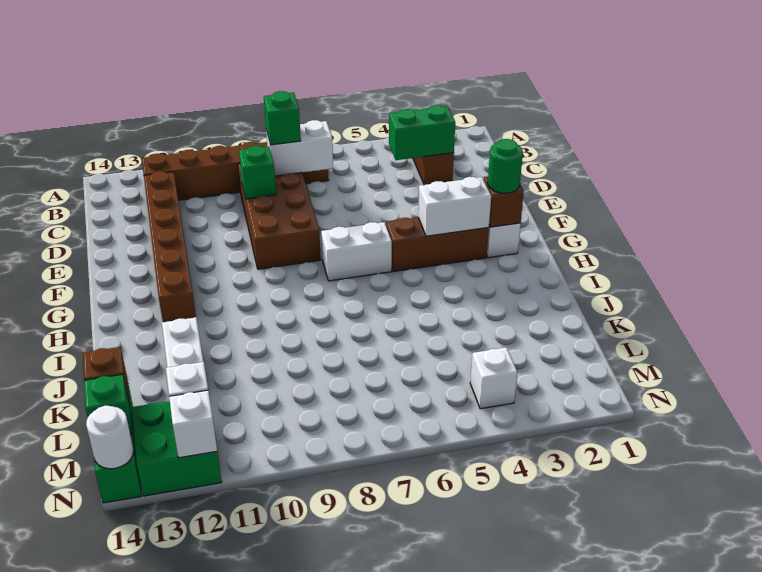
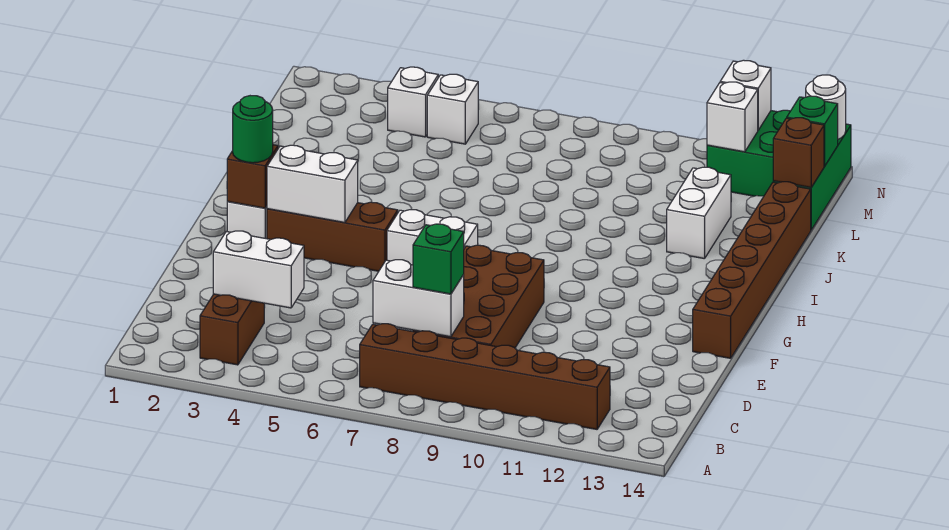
green 1x2 brick [389,105,455,160] -> white 1x2 brick [213,231,304,308]
brown 1x6 brick [144,171,196,322] -> brown 1x6 brick moved to [693,182,811,358]
green 1x1 brick [239,146,276,199] -> none
none -> white 1x1 brick [427,74,478,144]

